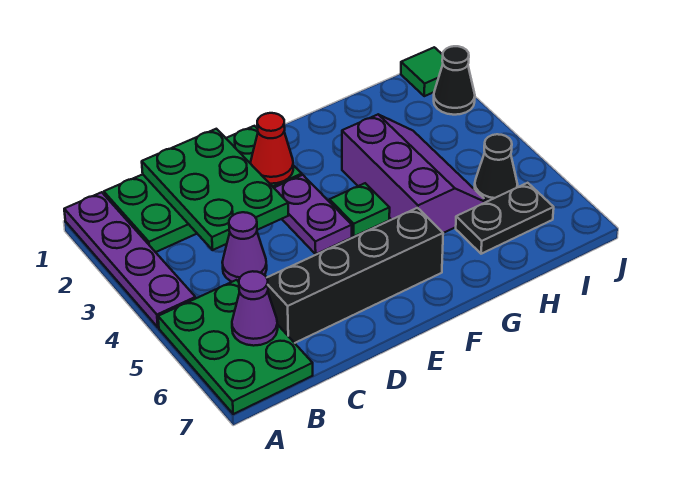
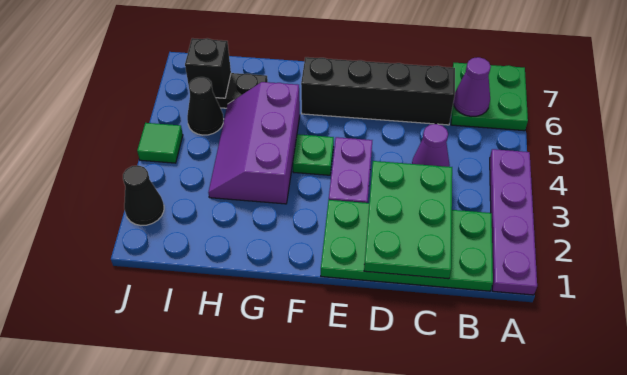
green 2x3 plate [158,280,313,414] -> green 2x2 plate [451,63,528,131]
red 1x1 cone [251,113,293,184] -> none
none -> black 1x1 brick [185,38,231,98]
green 1x1 tile [401,47,443,96] -> green 1x1 tile moved to [137,123,183,163]

